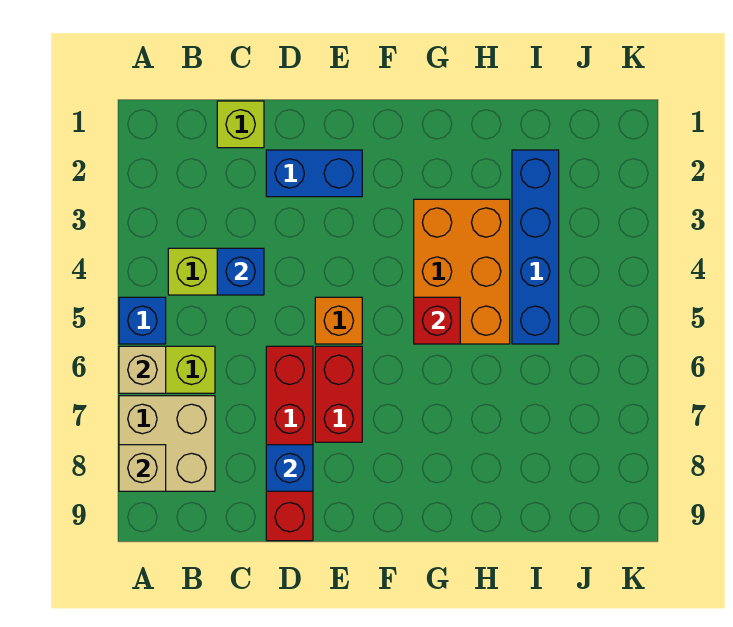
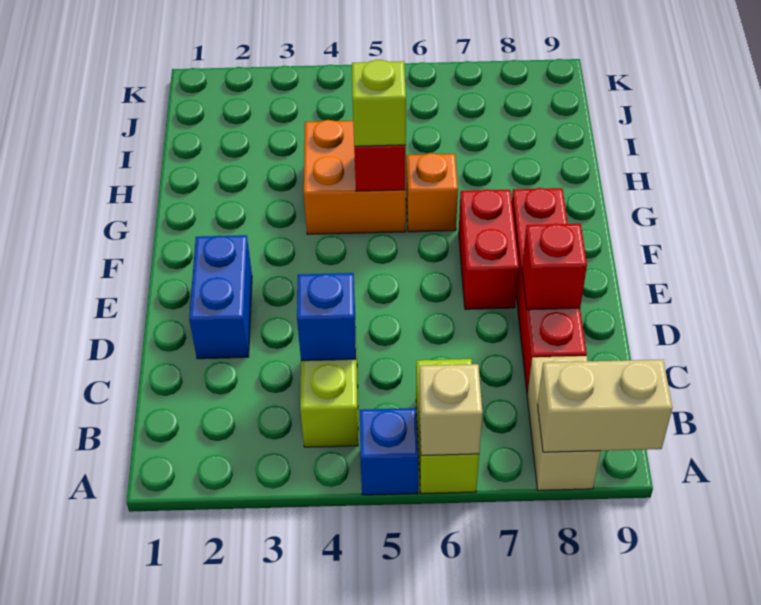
tan 2x2 brick [119,396,215,491] -> tan 1x2 brick [527,356,601,490]
tan 1x1 brick [119,445,166,491] -> tan 1x2 brick [538,360,673,452]
lime 1x1 brick [217,101,264,148] -> lime 1x1 brick moved to [352,60,406,146]
red 1x4 brick [266,346,313,541] -> red 1x4 brick turned to [512,188,587,395]
blue 1x1 brick [266,445,313,491] -> red 1x1 brick [522,224,587,310]
orange 1x1 brick [315,297,362,344] -> orange 1x1 brick moved to [406,153,458,232]
red 1x2 brick [315,346,362,442] -> red 1x2 brick turned to [459,189,519,309]
orange 2x3 brick [414,199,510,344] -> orange 2x2 brick [304,120,406,234]
blue 1x4 brick [512,150,559,344] -> none

